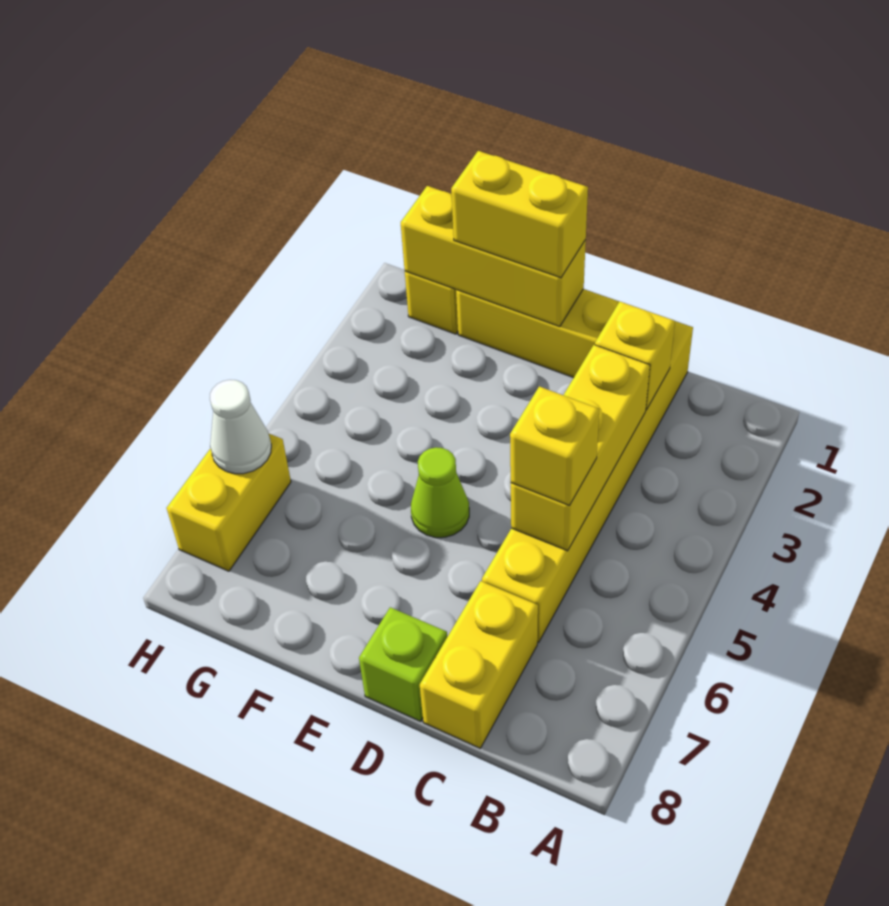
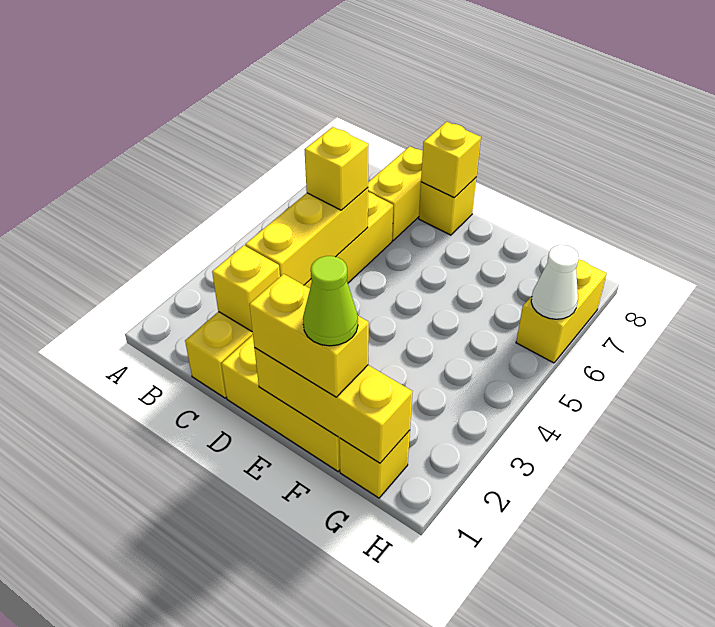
lime 1x1 brick [359,607,447,721] -> yellow 1x1 brick [419,178,476,235]
none -> yellow 1x1 brick [421,122,481,198]
lime 1x1 cone [411,447,469,538] -> lime 1x1 cone moved to [303,256,358,346]

